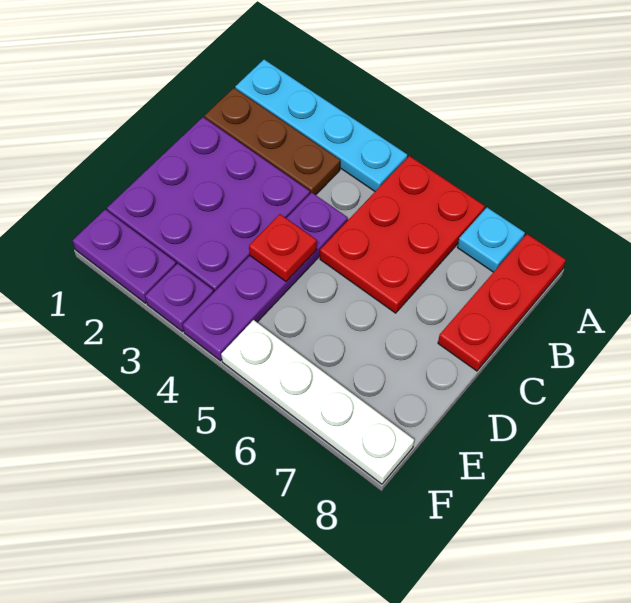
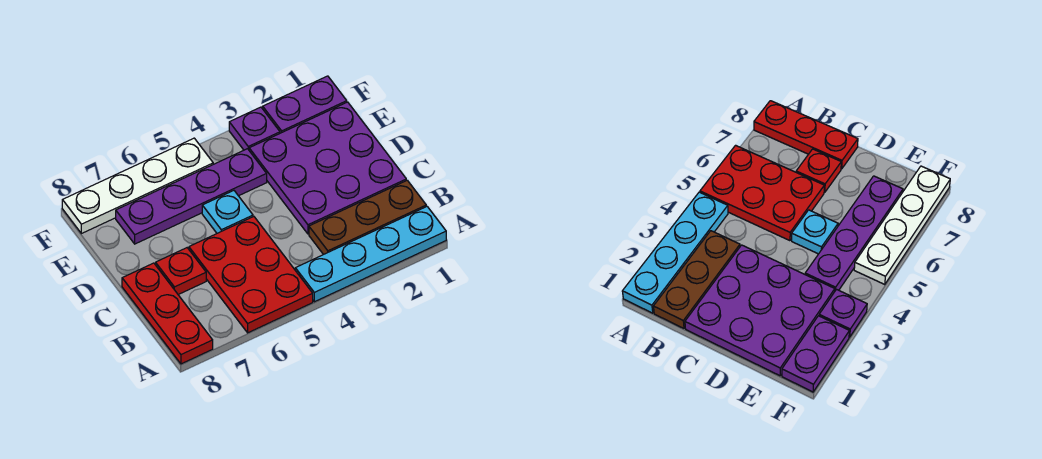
cyan 1x1 plate [457,208,525,272] -> cyan 1x1 plate moved to [202,191,253,233]
purple 1x4 plate [183,192,348,361] -> purple 1x4 plate turned to [116,149,267,244]
red 1x1 plate [249,214,317,281] -> red 1x1 plate moved to [156,248,206,295]

